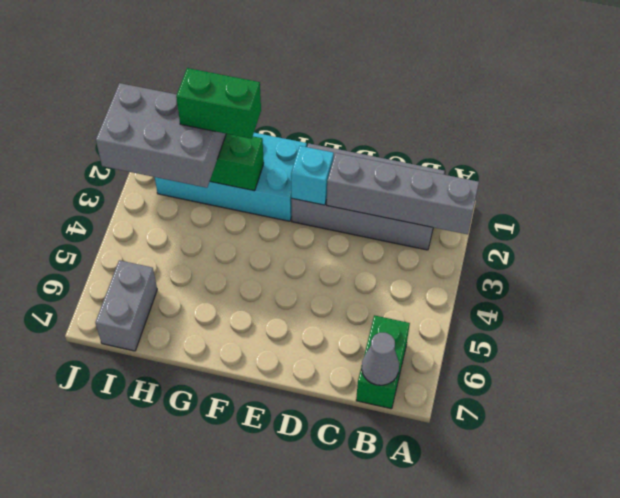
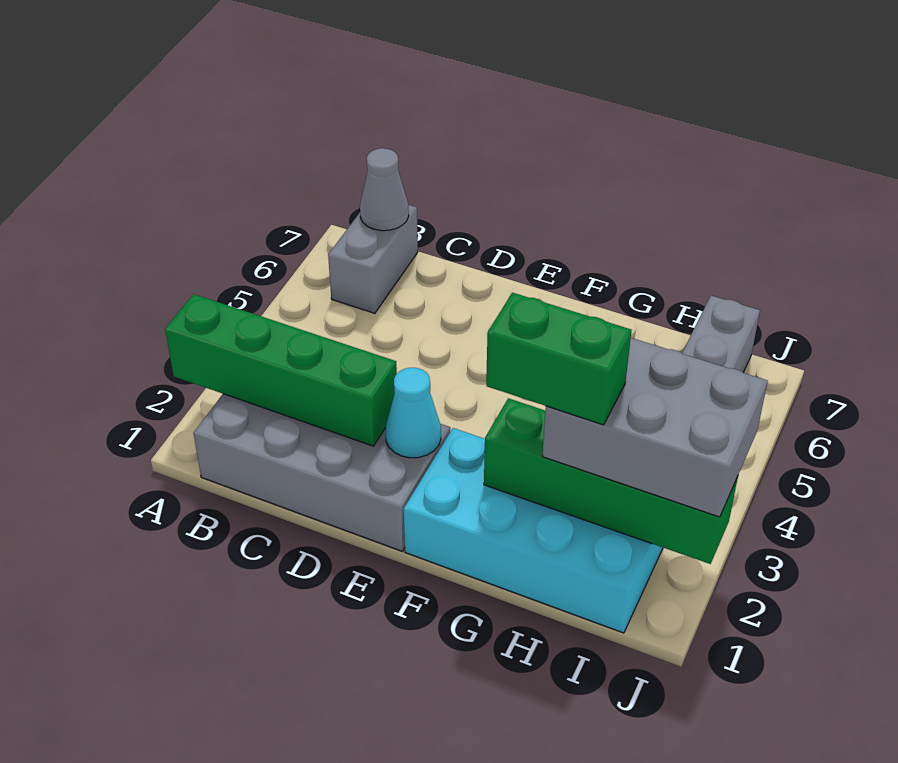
grey 1x4 brick [327,153,479,234] -> green 1x4 brick [165,294,397,446]
green 1x2 brick [356,315,410,409] -> grey 1x2 brick [328,205,418,313]
cyan 1x1 brick [291,146,334,205] -> cyan 1x1 cone [386,368,441,458]

